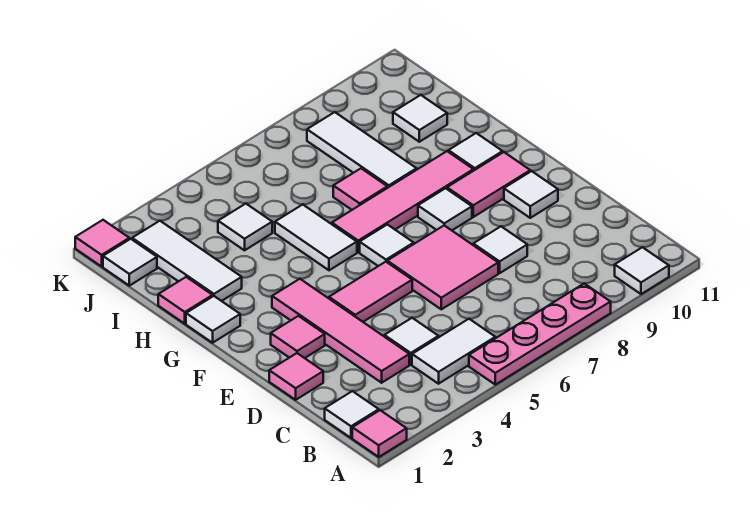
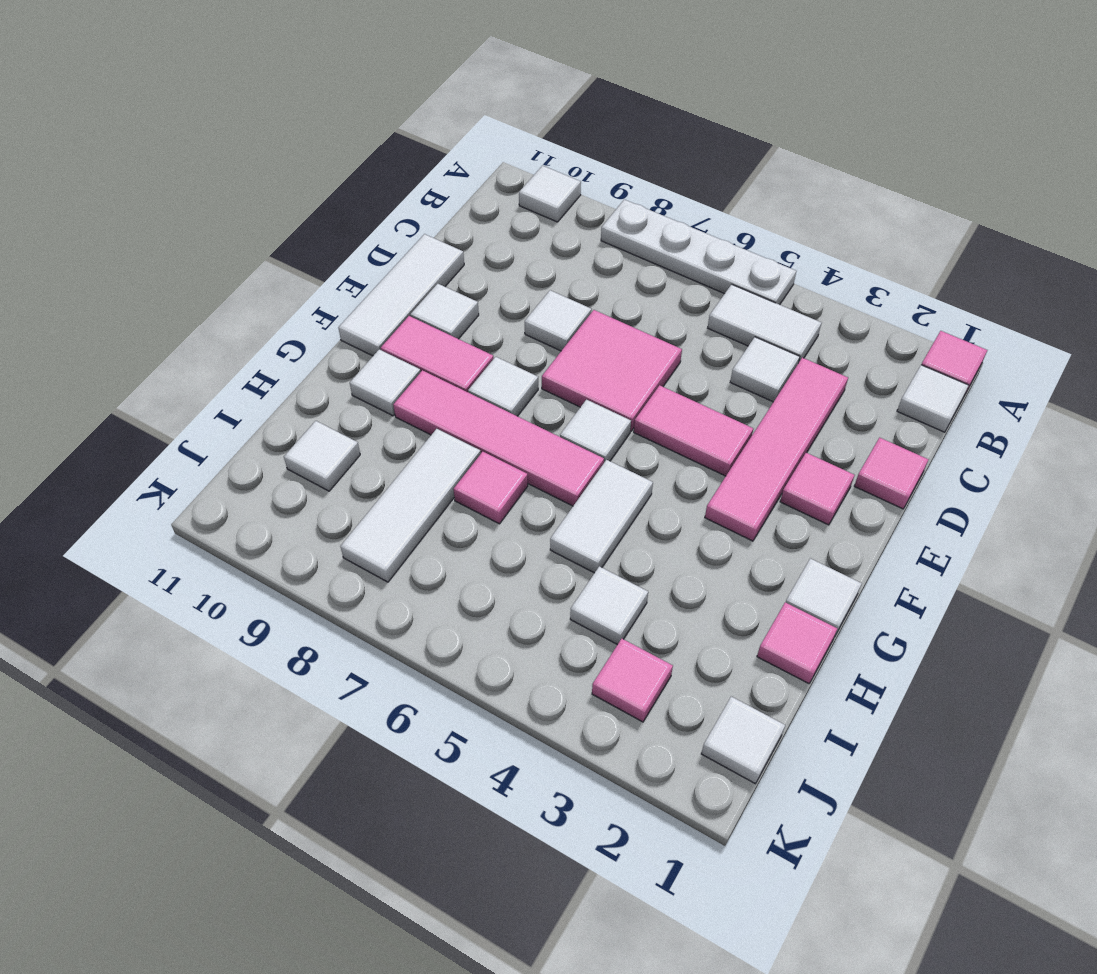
pink 1x4 plate [469,283,611,385] -> white 1x4 plate [601,199,796,305]
white 1x3 tile [132,221,242,301] -> white 1x3 tile moved to [338,234,464,356]
pink 1x1 tile [75,220,129,266] -> pink 1x1 tile moved to [592,639,673,722]

